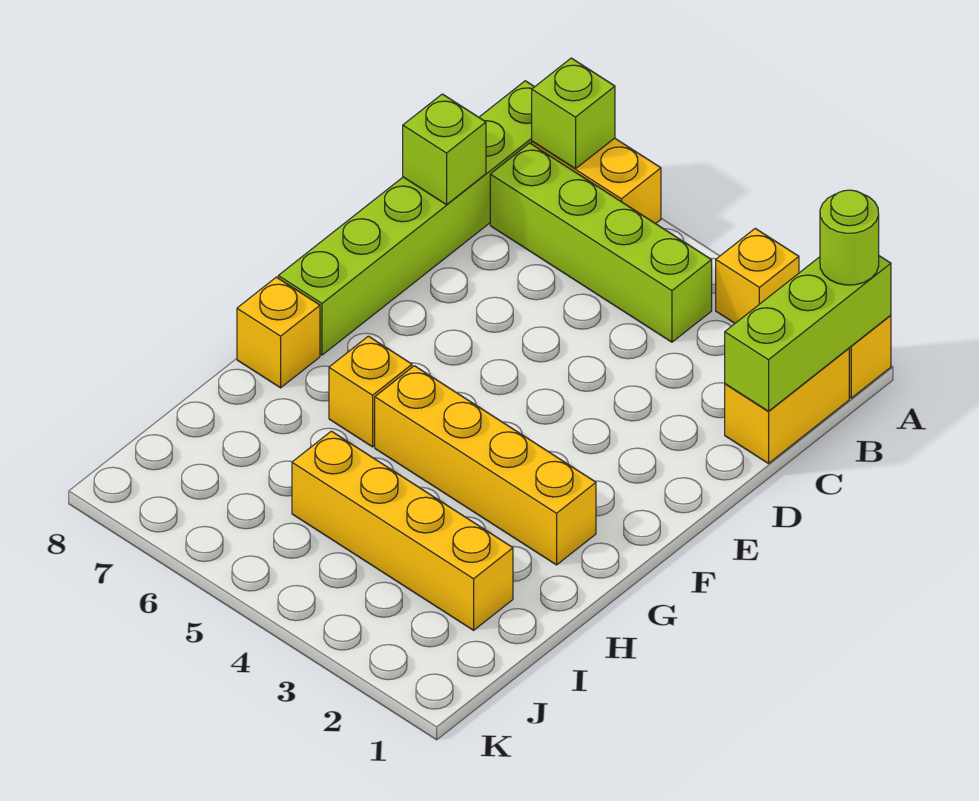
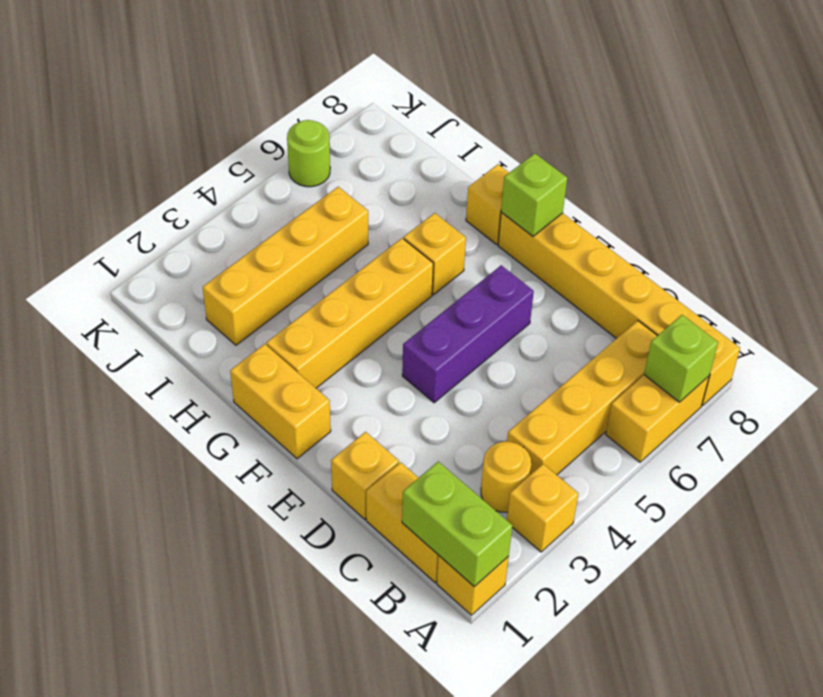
lime 1x3 brick [725,256,891,411] -> lime 1x2 brick [402,462,512,587]
lime 1x1 round brick [820,190,879,285] -> lime 1x1 round brick moved to [287,120,330,187]
lime 1x6 brick [278,81,534,355] -> yellow 1x6 brick [498,213,740,406]
none -> yellow 1x1 round brick [481,442,531,512]
lime 1x4 brick [490,143,712,342] -> yellow 1x4 brick [507,321,657,475]
lime 1x1 brick [403,94,486,205] -> lime 1x1 brick moved to [501,153,567,236]
none -> yellow 1x1 brick [331,432,399,519]
none -> purple 1x3 brick [402,265,534,403]
none -> yellow 1x2 brick [230,344,331,459]

